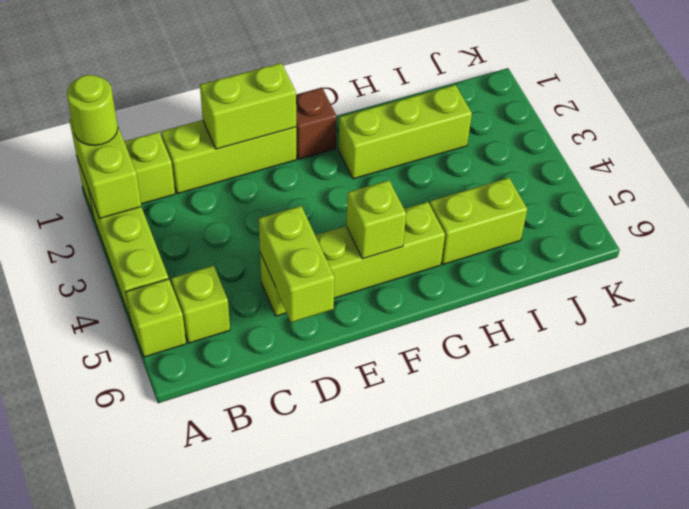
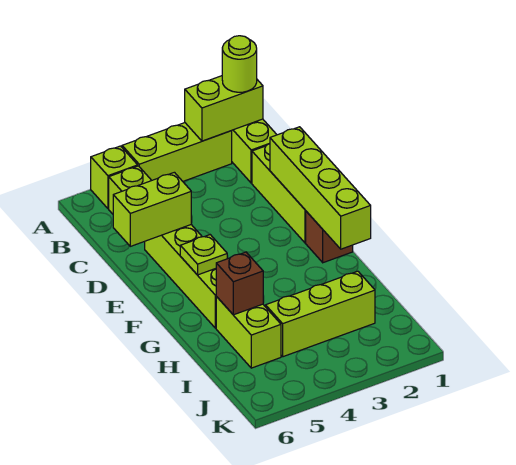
lime 1x2 brick [200,63,296,149] -> lime 1x4 brick [270,127,371,249]
lime 1x1 brick [346,180,406,259] -> lime 1x1 plate [180,235,227,275]
lime 1x3 brick [338,85,472,179] -> lime 1x3 brick turned to [266,271,375,357]
none -> brown 1x1 brick [216,252,263,315]

